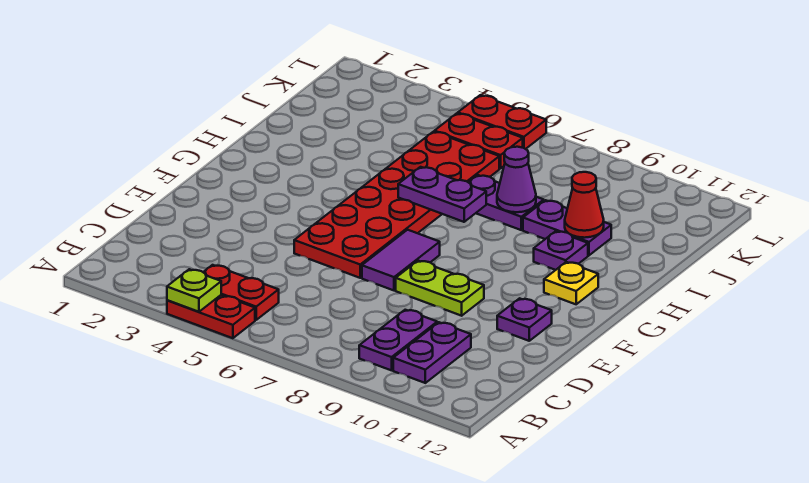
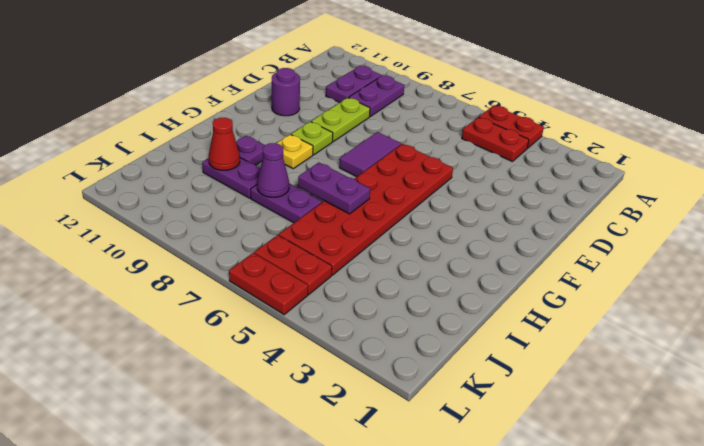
lime 1x1 plate [167,269,221,312] -> lime 1x1 plate moved to [291,122,333,155]
lime 1x2 plate [396,261,484,316] -> lime 1x2 plate turned to [311,98,370,142]
purple 1x1 plate [497,298,552,341] -> purple 1x1 round brick [272,68,300,116]
yellow 1x1 plate [544,262,598,304] -> yellow 1x1 plate moved to [276,134,313,169]

